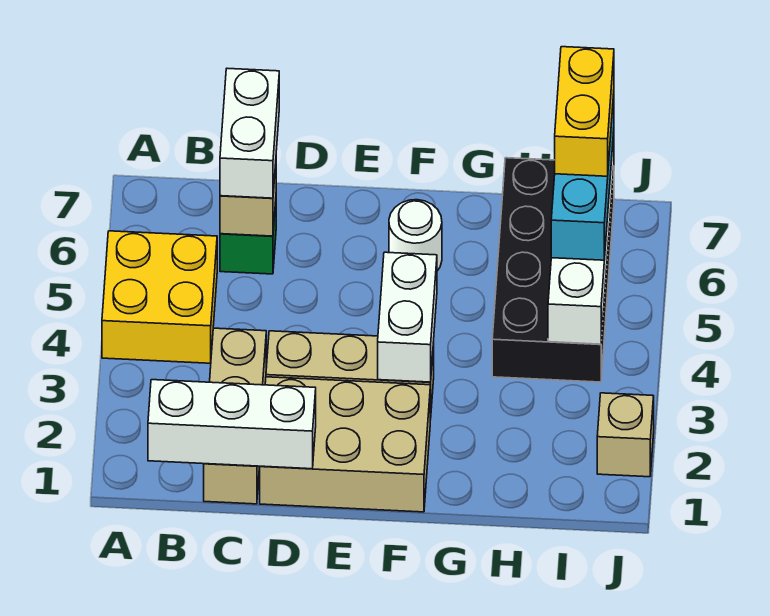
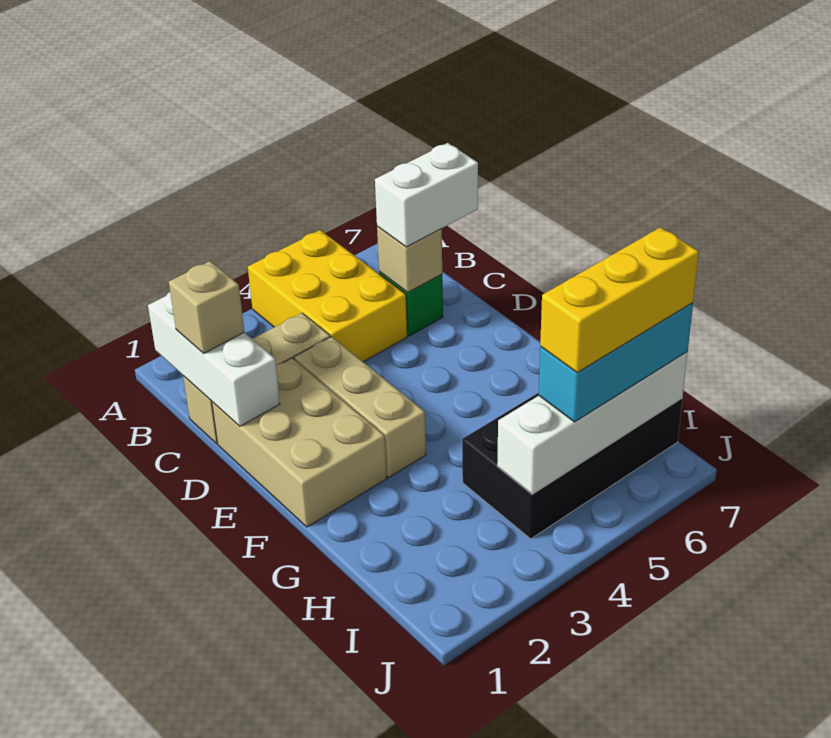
yellow 2x2 brick [102,231,217,363] -> yellow 2x3 brick [248,230,407,362]
white 1x2 brick [378,252,437,382] -> none
white 1x1 round brick [389,200,442,271] -> none
yellow 1x2 brick [555,47,614,176] -> yellow 1x3 brick [540,227,699,373]
tan 1x1 brick [597,393,654,477] -> tan 1x1 brick moved to [169,261,244,354]

